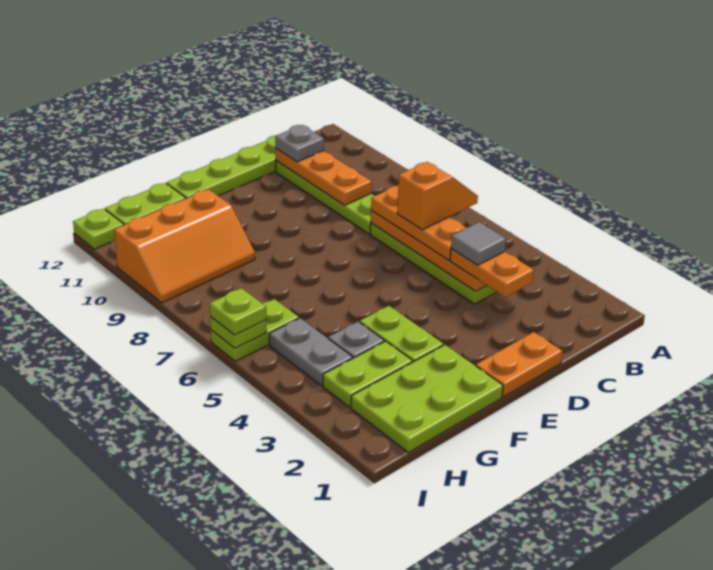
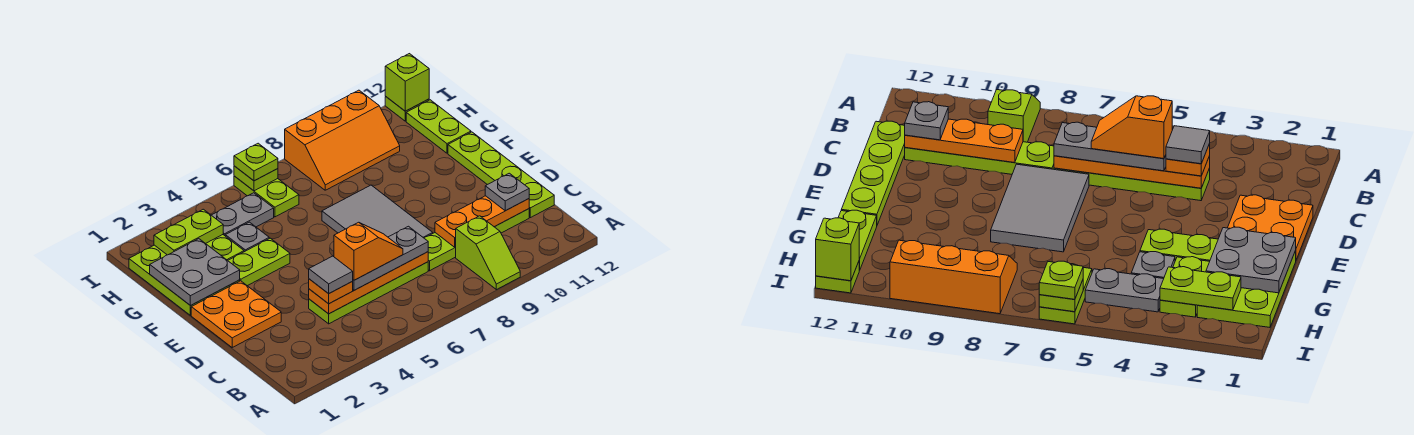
none -> lime 1x2 slope [456,216,520,290]
orange 1x2 slope [397,162,478,230] -> orange 1x2 slope turned to [334,222,403,280]
orange 1x2 plate [450,249,534,297] -> orange 1x1 plate [309,279,353,304]
orange 1x3 plate [371,185,466,260] -> grey 1x3 plate [352,226,428,290]
orange 1x2 plate [476,332,563,397] -> orange 2x2 plate [191,281,281,347]
none -> grey 2x3 tile [322,185,433,238]
none -> grey 2x2 plate [150,239,240,306]
orange 2x3 slope [114,189,255,303] -> orange 2x3 slope turned to [285,90,400,190]
none -> lime 1x2 plate [154,209,223,255]
none -> lime 1x1 brick [385,54,429,111]

